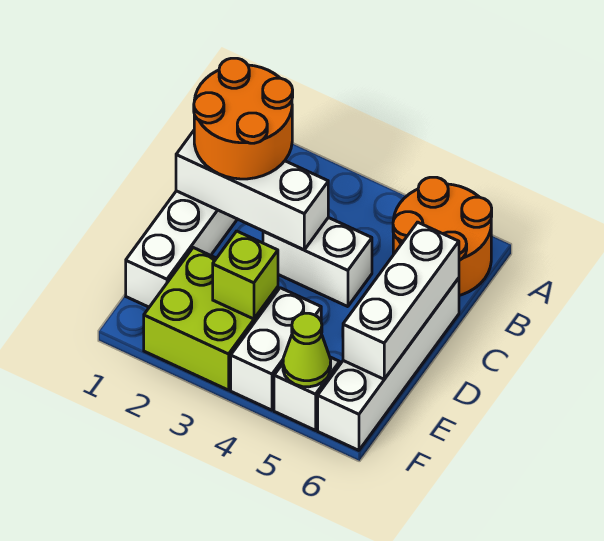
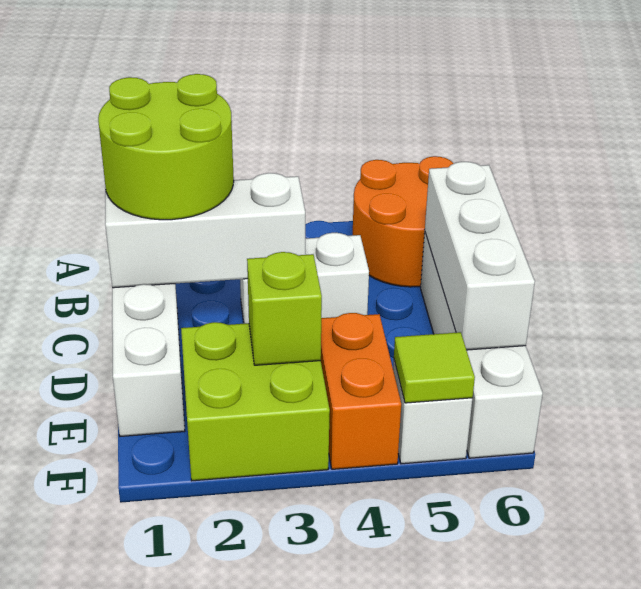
orange 2x2 round brick [194,58,293,179] -> lime 2x2 round brick [98,74,234,220]
white 1x2 brick [231,288,321,410] -> orange 1x2 brick [321,313,401,469]
lime 1x1 cone [283,313,331,387] -> lime 1x1 tile [394,332,475,403]

